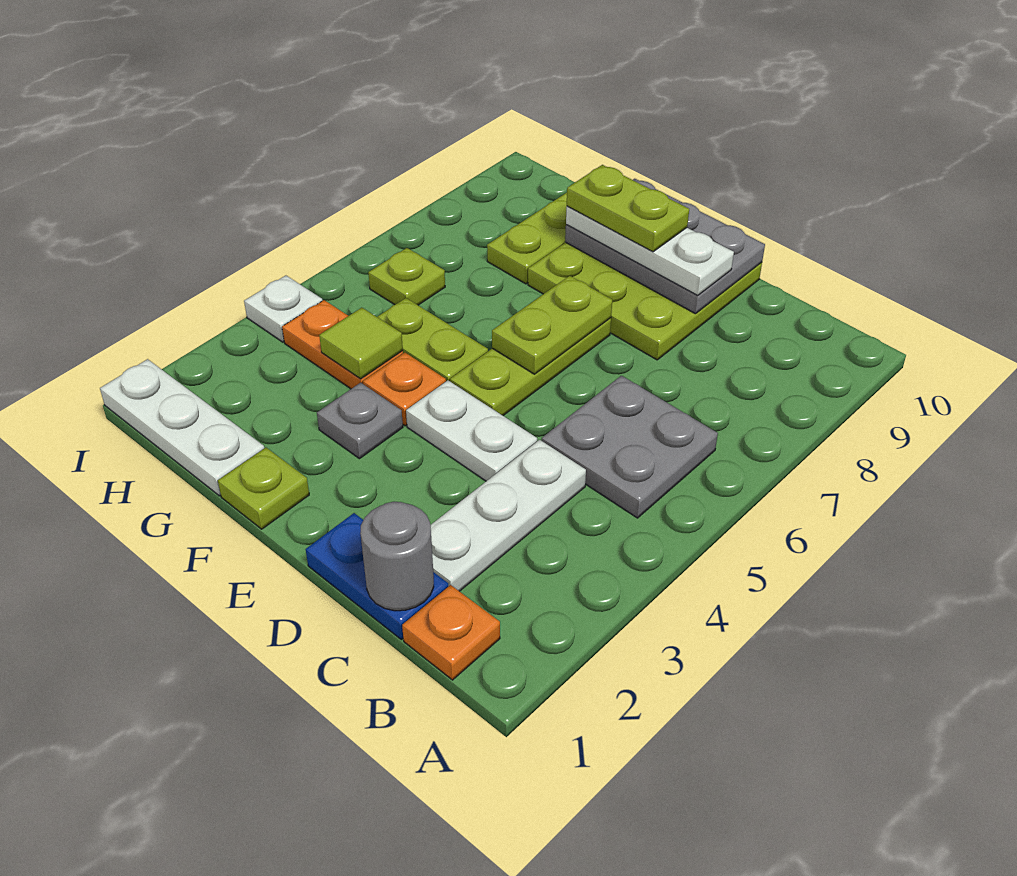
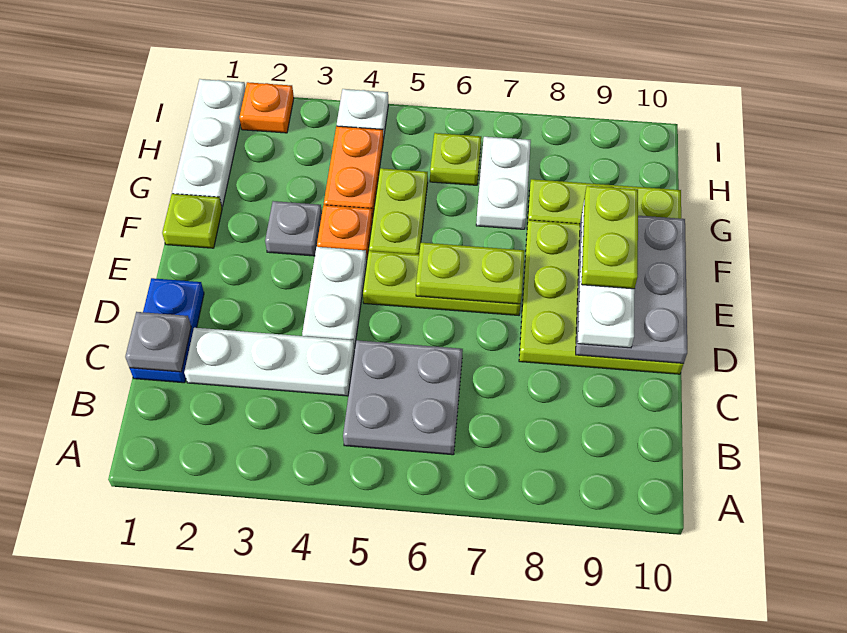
orange 1x1 plate [402,585,500,680] -> orange 1x1 plate moved to [239,82,294,133]
grey 1x1 round brick [360,502,434,611] -> grey 1x1 plate [125,312,191,372]
lime 1x1 tile [319,308,403,379] -> none
none -> white 1x2 plate [476,137,531,229]

